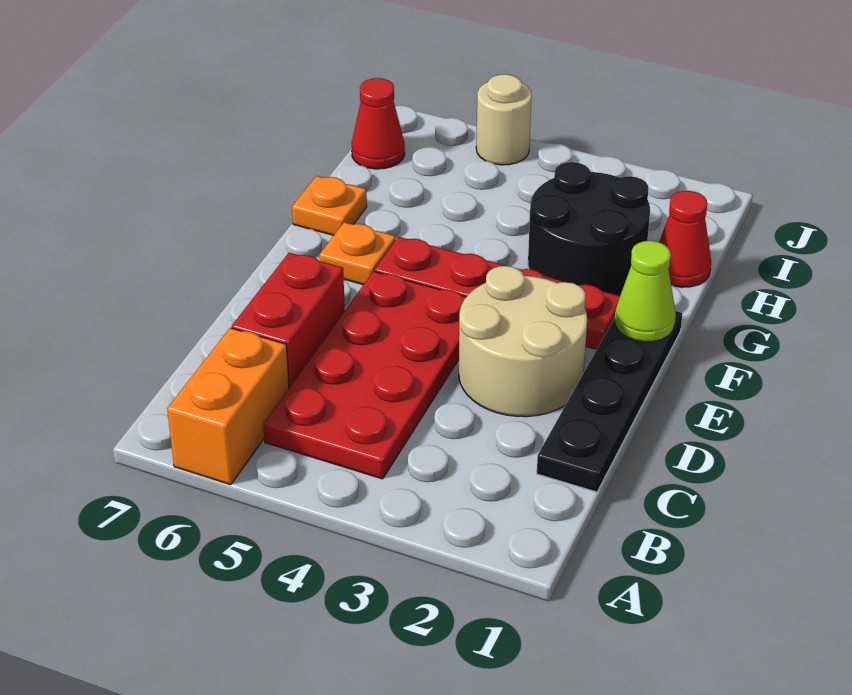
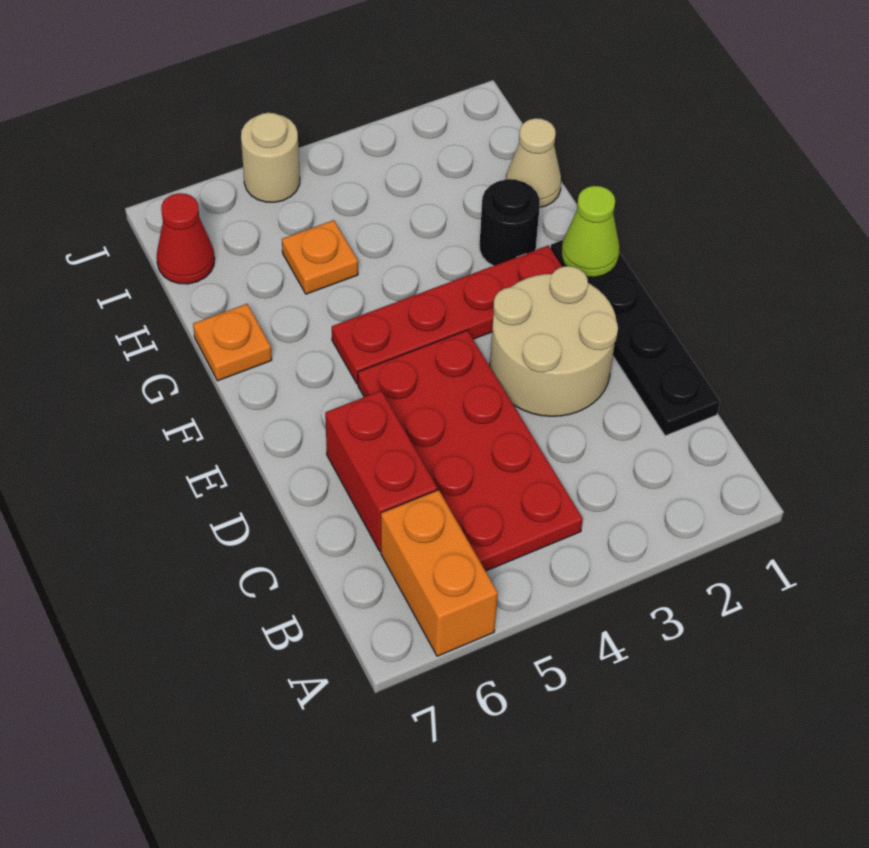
orange 1x1 plate [319,222,396,285] -> orange 1x1 plate moved to [282,220,358,294]
black 2x2 round brick [528,162,650,296] -> black 1x1 round brick [480,179,540,266]
red 1x1 cone [659,191,711,287] -> tan 1x1 cone [506,118,561,207]

